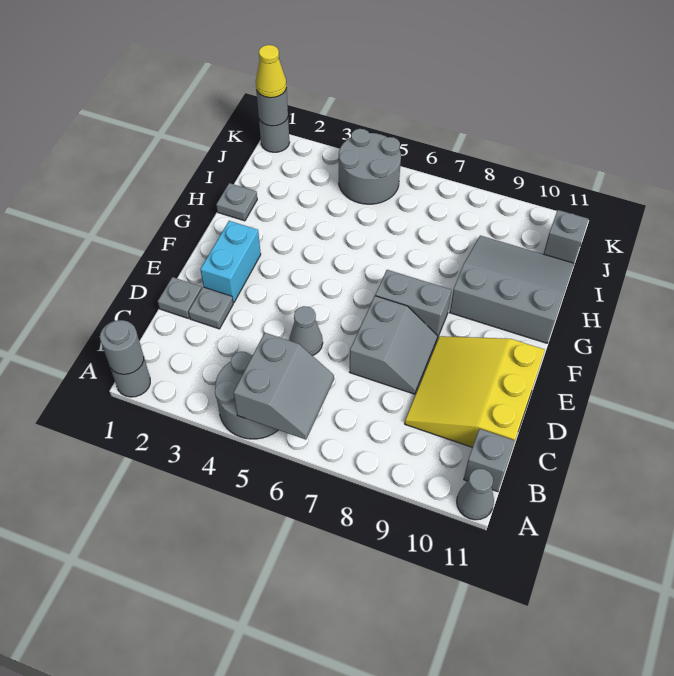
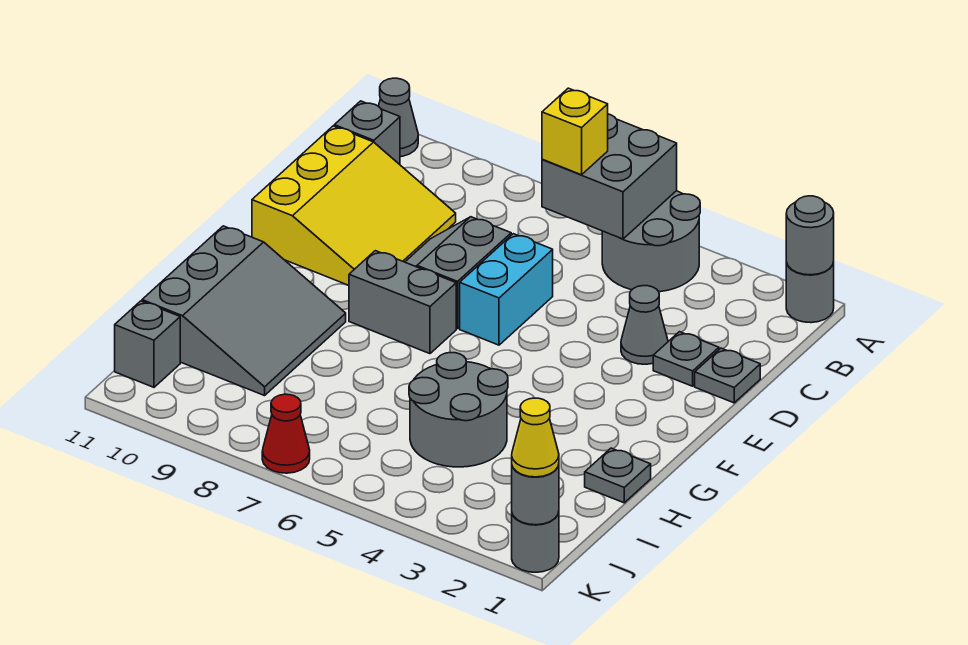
grey 2x2 slope [233,333,334,440] -> grey 2x2 brick [542,114,677,239]
none -> yellow 1x1 brick [542,88,608,175]
grey 1x1 cone [289,306,323,355] -> grey 1x1 cone moved to [621,286,668,364]
cyan 1x2 brick [201,221,261,303] -> cyan 1x2 brick moved to [460,234,553,345]
grey 3x3 slope [450,236,574,343] -> grey 3x3 slope turned to [142,226,346,396]
grey 2x2 round brick [339,129,401,204] -> grey 2x2 round brick moved to [409,353,508,467]
none -> red 1x1 cone [262,394,310,473]

